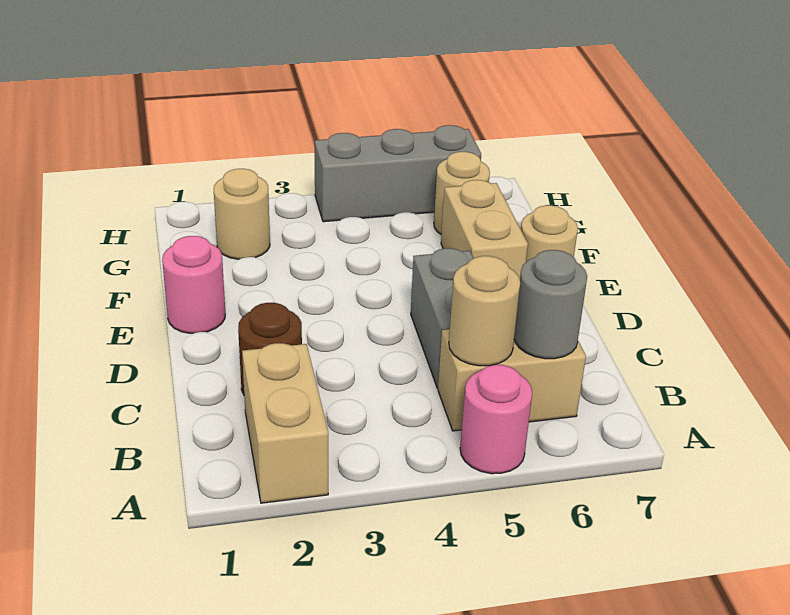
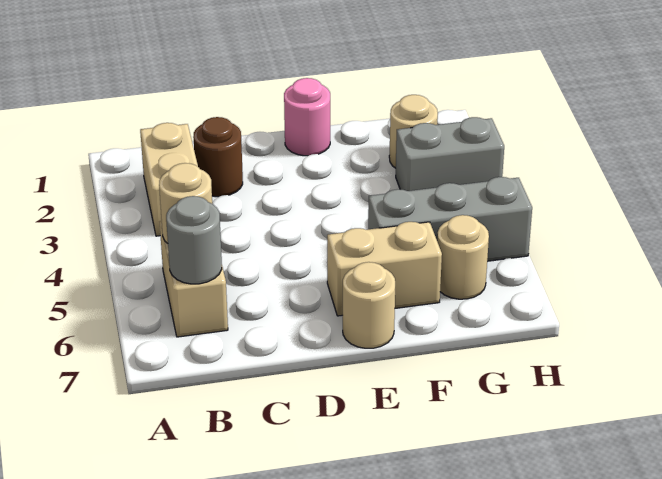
tan 1x2 brick [242,343,328,503] -> tan 1x2 brick turned to [140,123,198,236]
pink 1x1 round brick [460,365,532,474] -> none
grey 1x2 brick [411,248,474,388] -> grey 1x2 brick moved to [396,117,504,191]
grey 1x3 brick [315,125,481,222] -> grey 1x3 brick turned to [368,177,532,261]

